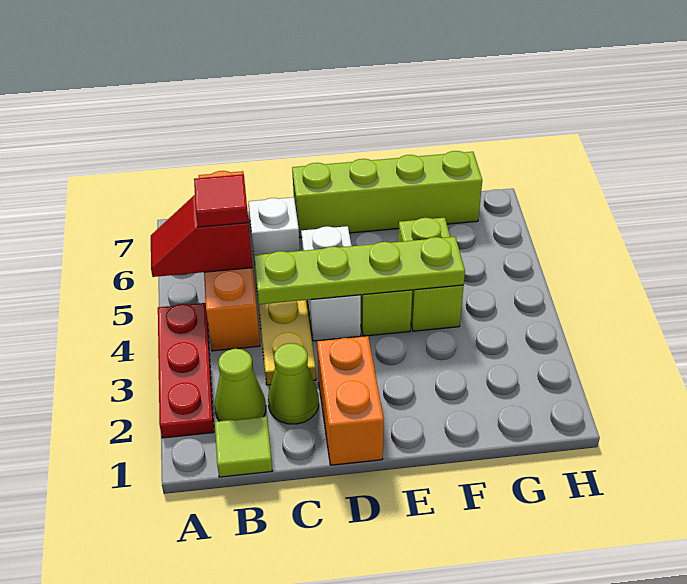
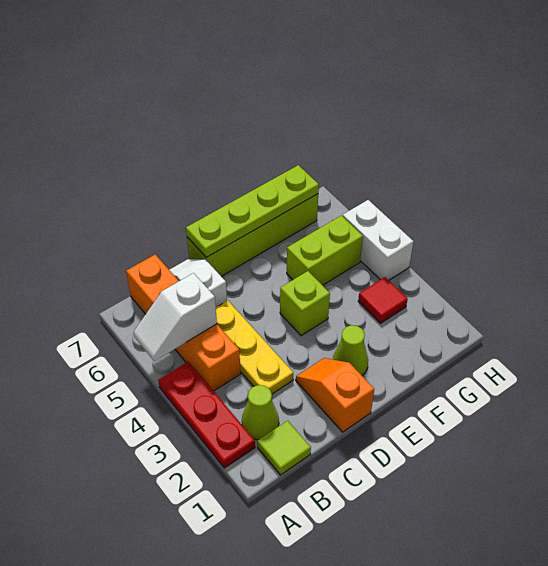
red 1x2 slope [151,195,253,277] -> white 1x2 slope [133,273,217,361]
red 1x1 tile [194,174,249,227] -> red 1x1 tile moved to [358,277,408,323]
lime 1x1 cone [268,343,319,424] -> lime 1x1 cone moved to [333,325,368,376]
lime 1x4 plate [254,237,465,304] -> lime 1x4 plate moved to [186,165,319,257]
orange 1x2 brick [317,336,384,465] -> orange 1x2 slope [296,358,374,432]
white 1x2 brick [301,226,361,341] -> white 1x2 brick moved to [343,200,413,280]
lime 1x2 brick [398,218,464,331] -> lime 1x2 brick turned to [287,216,363,285]

